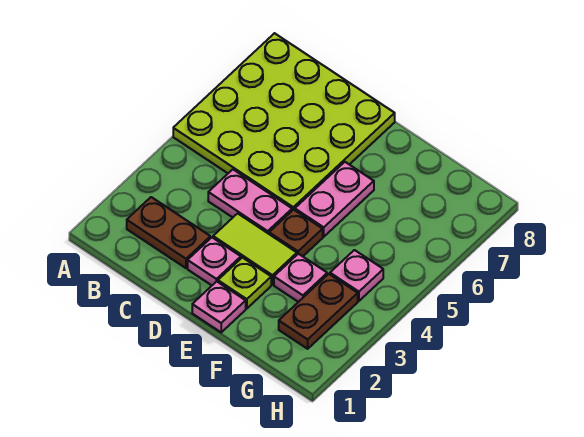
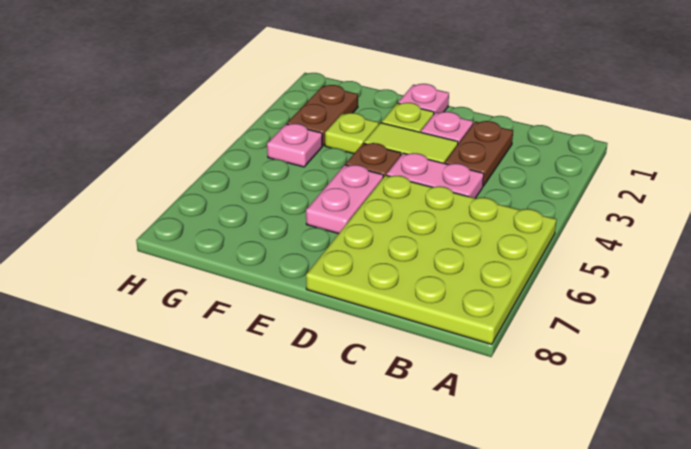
brown 1x2 plate [127,197,210,268] -> brown 1x2 plate turned to [445,121,513,186]
pink 1x1 plate [274,254,327,302] -> lime 1x1 plate [325,113,379,154]

